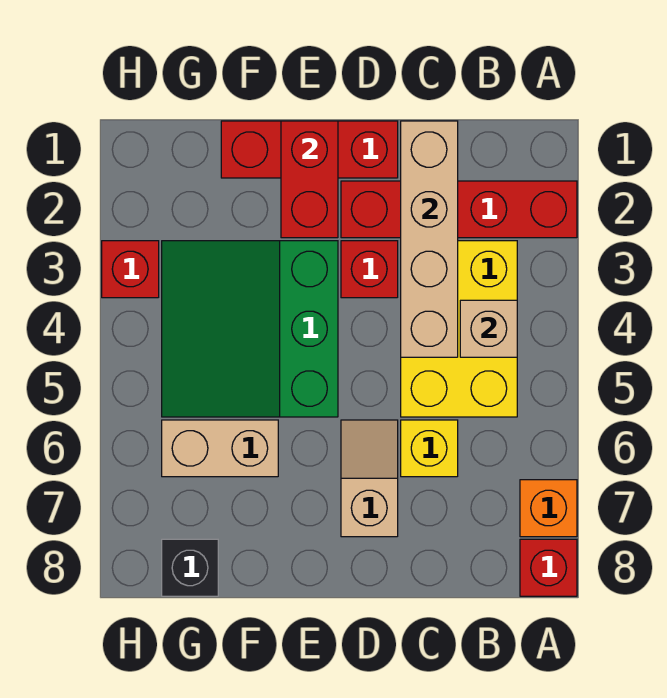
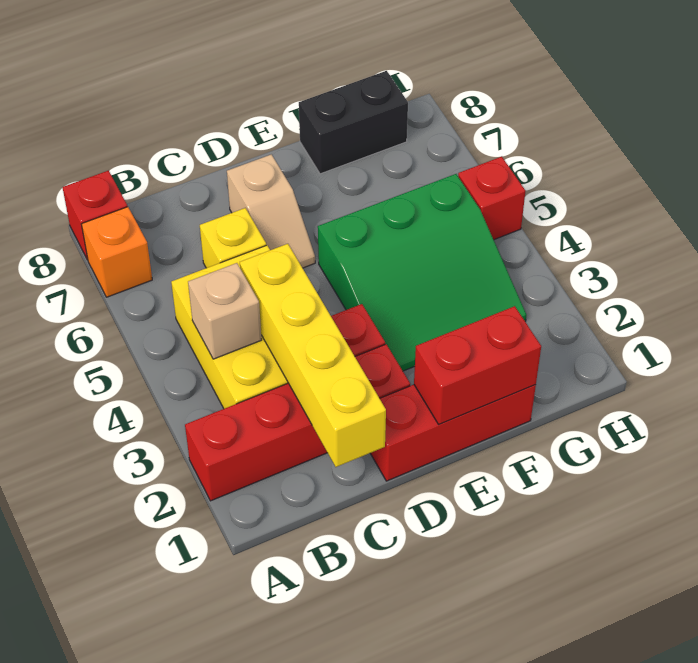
tan 1x4 brick [401,121,458,357] -> yellow 1x4 brick [240,244,386,467]
red 1x2 brick [281,121,338,238] -> red 1x2 brick turned to [414,306,541,424]
green 3x3 slope [162,241,338,417] -> green 3x3 slope turned to [318,174,526,371]
tan 1x2 brick [162,420,278,477] -> none
black 1x1 brick [162,539,218,596] -> black 1x2 brick [299,71,408,174]
red 1x1 brick [102,241,159,298] -> red 1x1 brick moved to [458,157,525,240]

